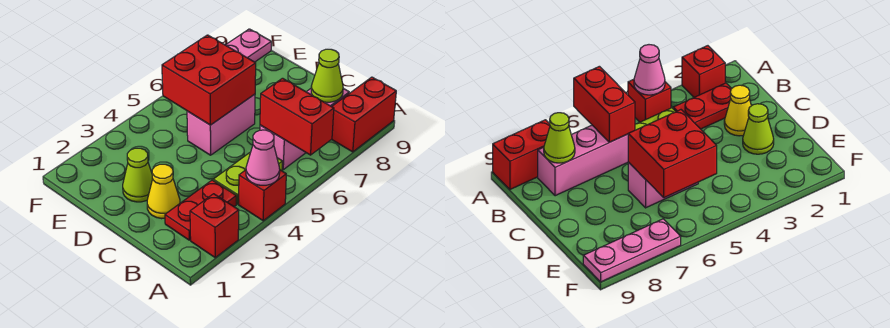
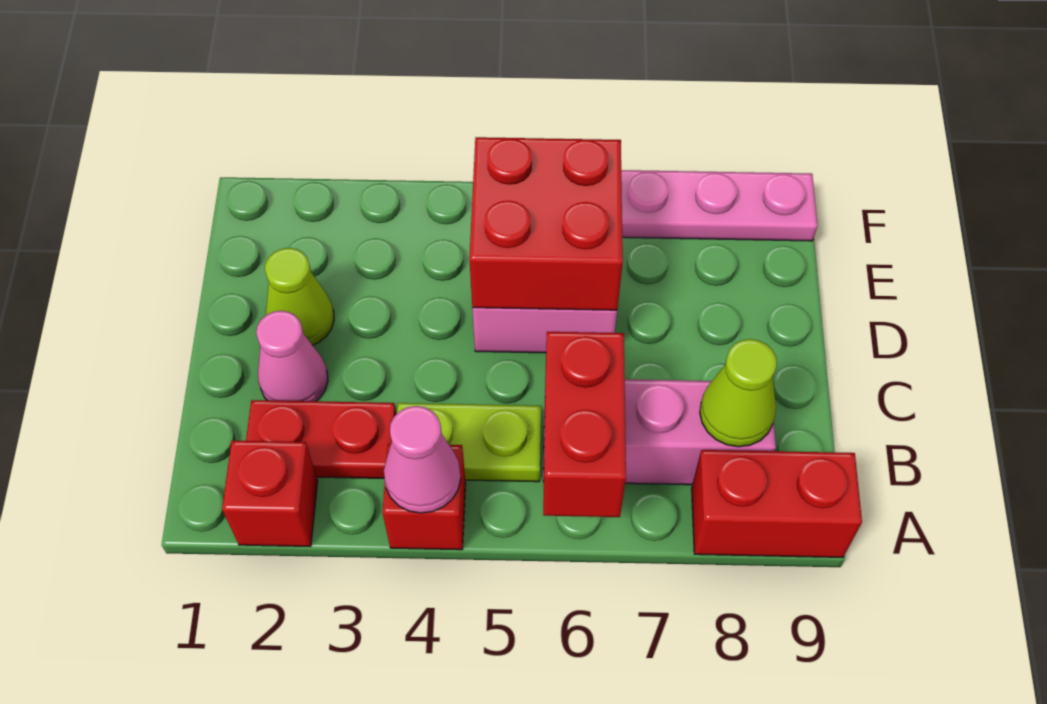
yellow 1x1 cone [147,164,180,219] -> pink 1x1 cone [256,311,328,401]

